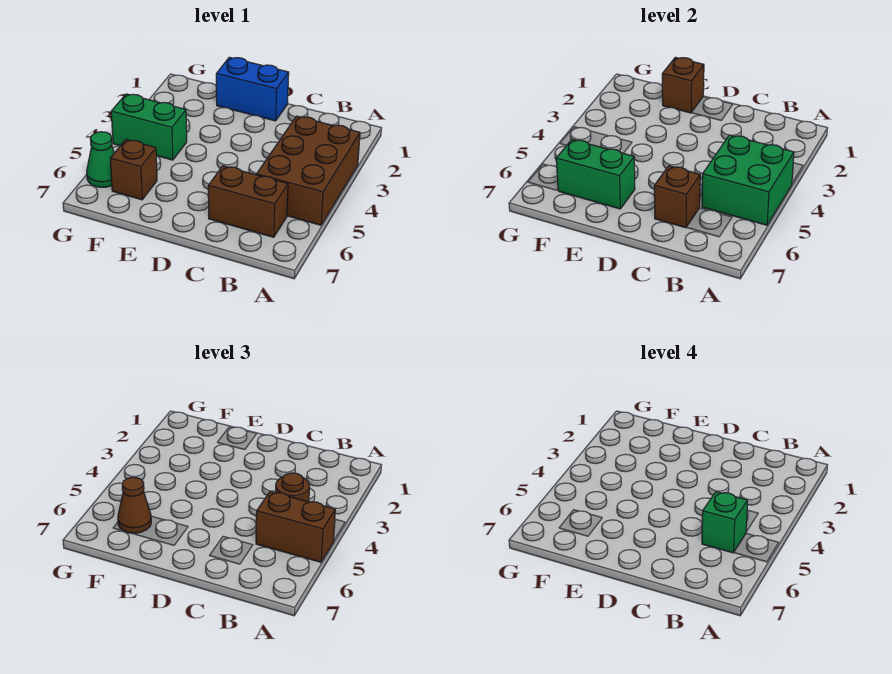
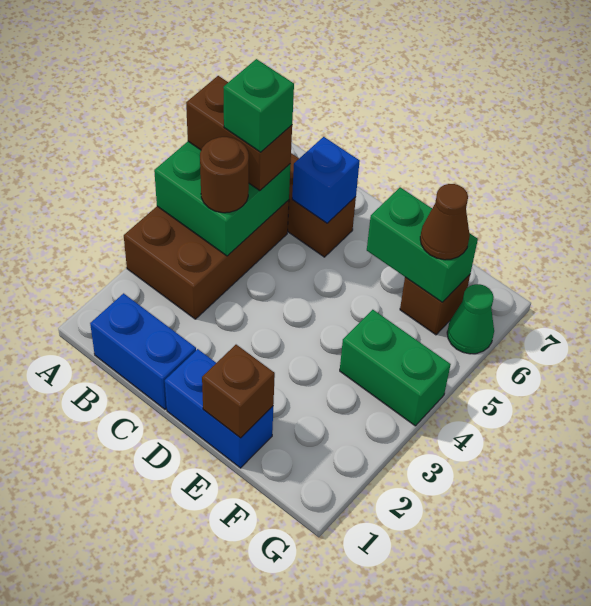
none -> blue 1x2 brick [90,293,196,409]
brown 1x1 brick [654,166,700,228] -> blue 1x1 brick [292,137,360,223]

